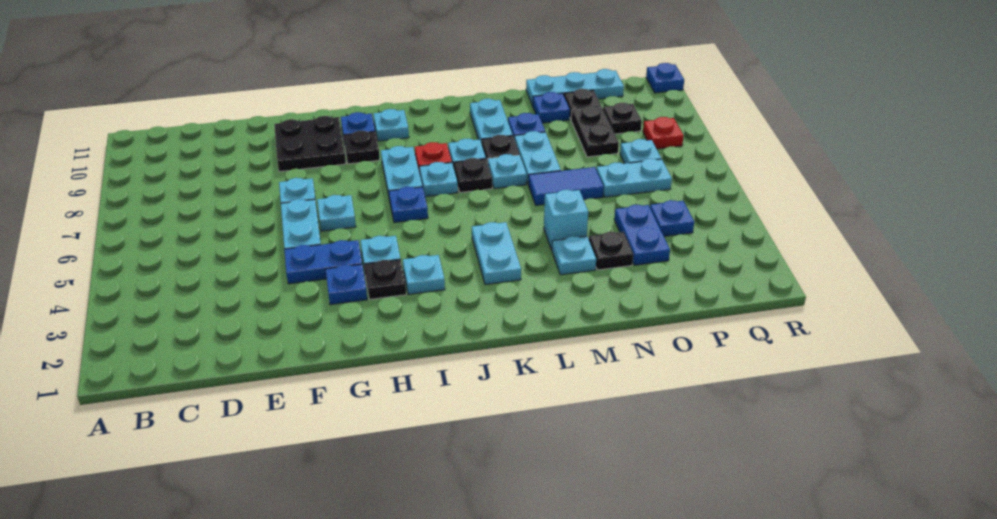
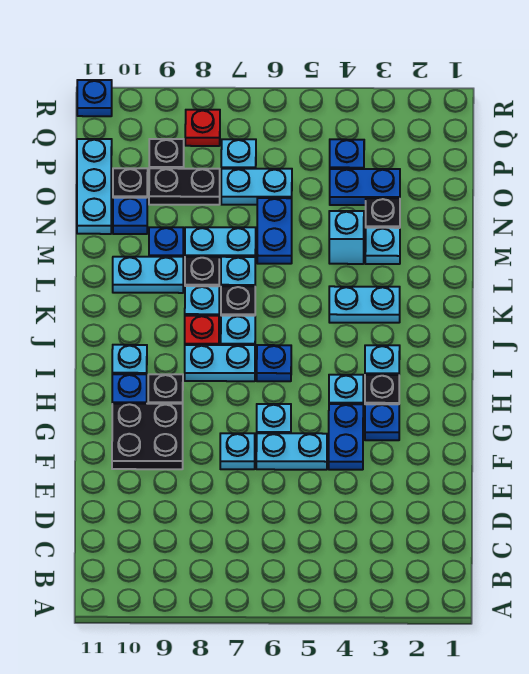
blue 1x2 tile [528,167,604,205] -> blue 1x2 plate [257,198,292,264]
cyan 1x2 plate [596,159,672,197] -> cyan 1x2 plate turned to [221,169,292,205]

